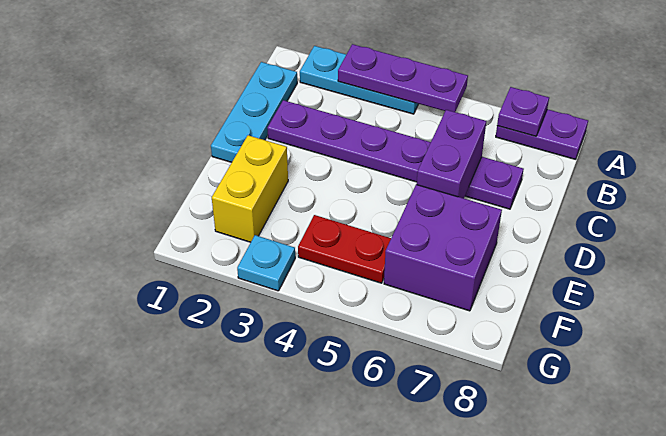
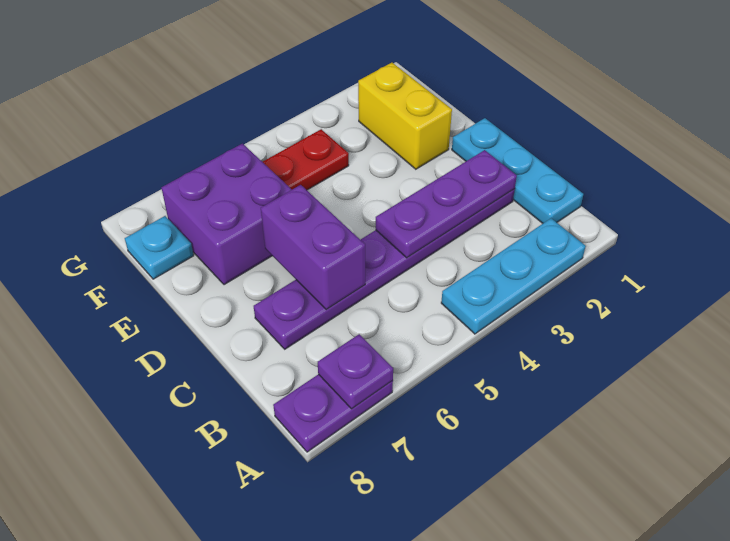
purple 1x3 plate [338,44,468,112] -> purple 1x3 plate moved to [376,150,517,258]
cyan 1x1 plate [237,235,295,291] -> cyan 1x1 plate moved to [125,216,194,279]

